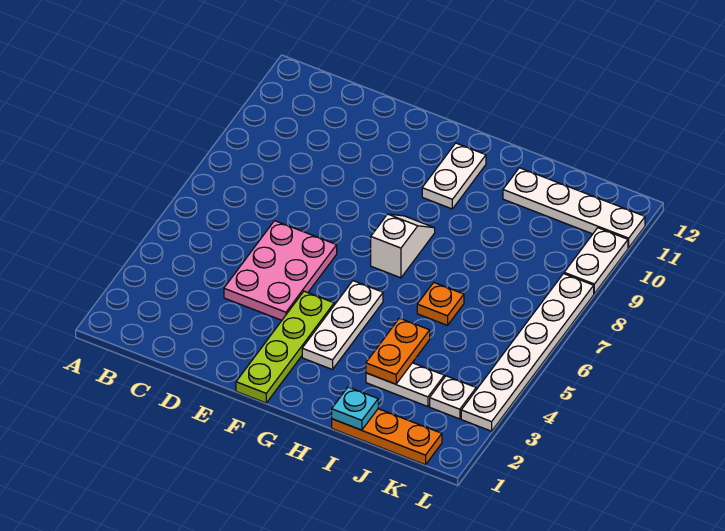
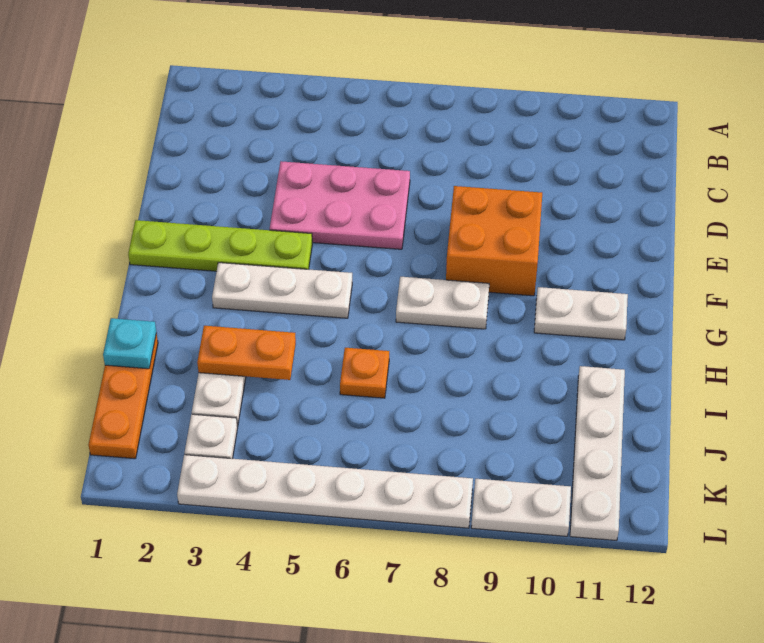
none -> orange 2x2 brick [446,186,542,296]
white 1x2 slope [371,214,435,278] -> white 1x2 plate [396,277,489,329]

